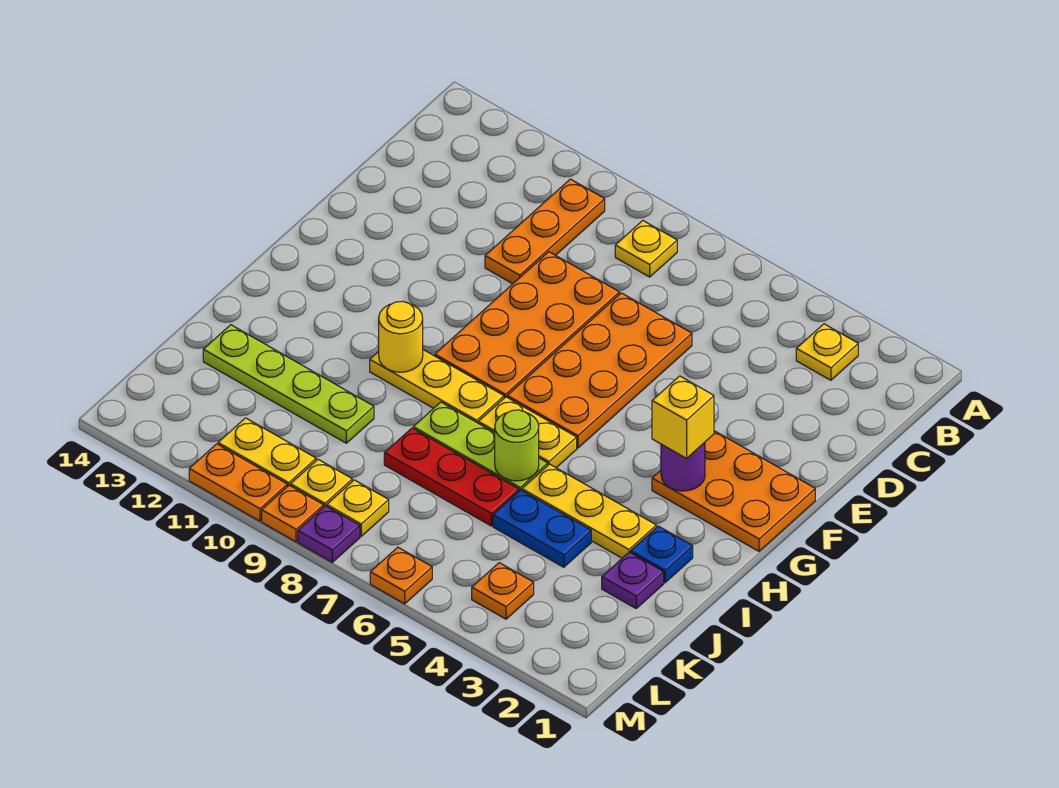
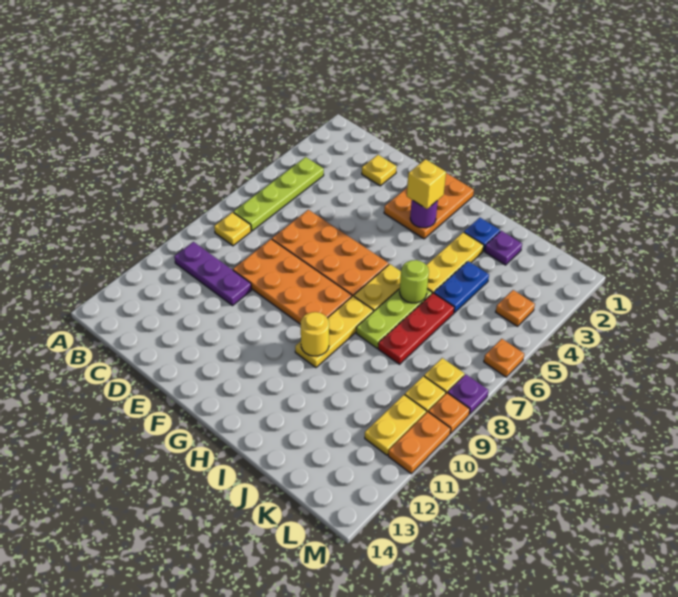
yellow 1x1 plate [796,324,858,380] -> yellow 1x1 plate moved to [362,155,397,186]
orange 1x3 plate [485,179,605,284] -> purple 1x3 plate [174,242,252,306]
lime 1x4 plate [203,325,374,443] -> lime 1x4 plate moved to [234,157,324,231]

